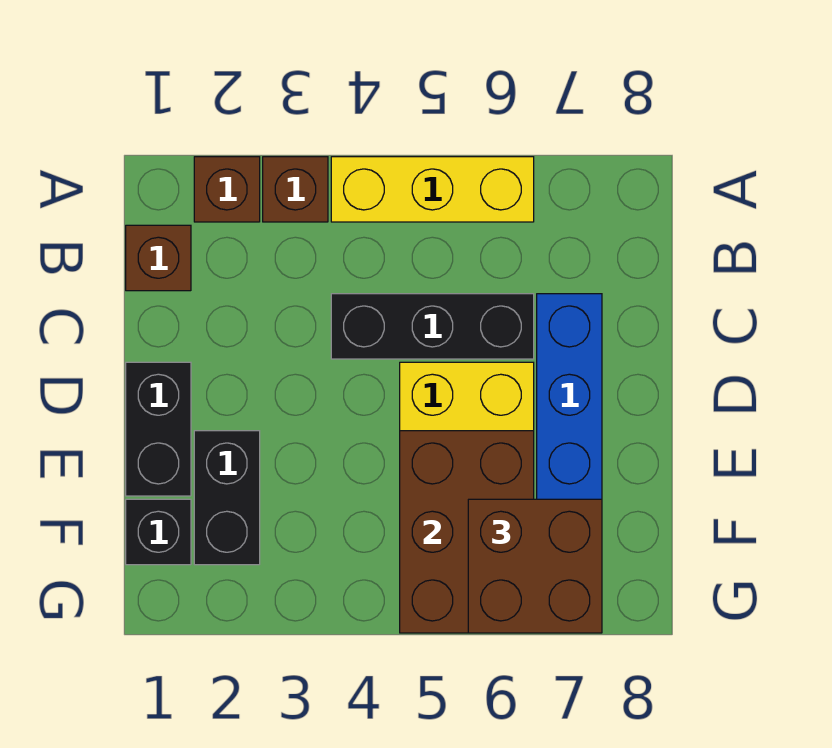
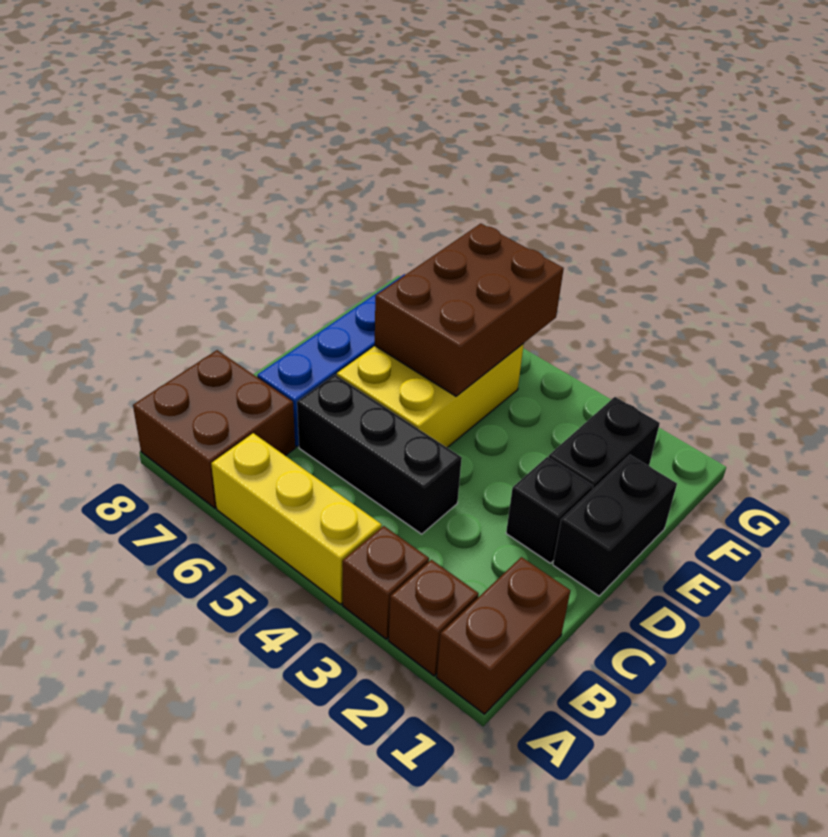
brown 1x1 brick [126,225,191,291] -> brown 1x2 brick [437,557,570,714]
black 1x1 brick [126,499,191,565] -> black 1x1 brick moved to [506,457,593,563]
brown 2x2 brick [468,499,602,633] -> brown 2x2 brick moved to [133,350,295,508]

